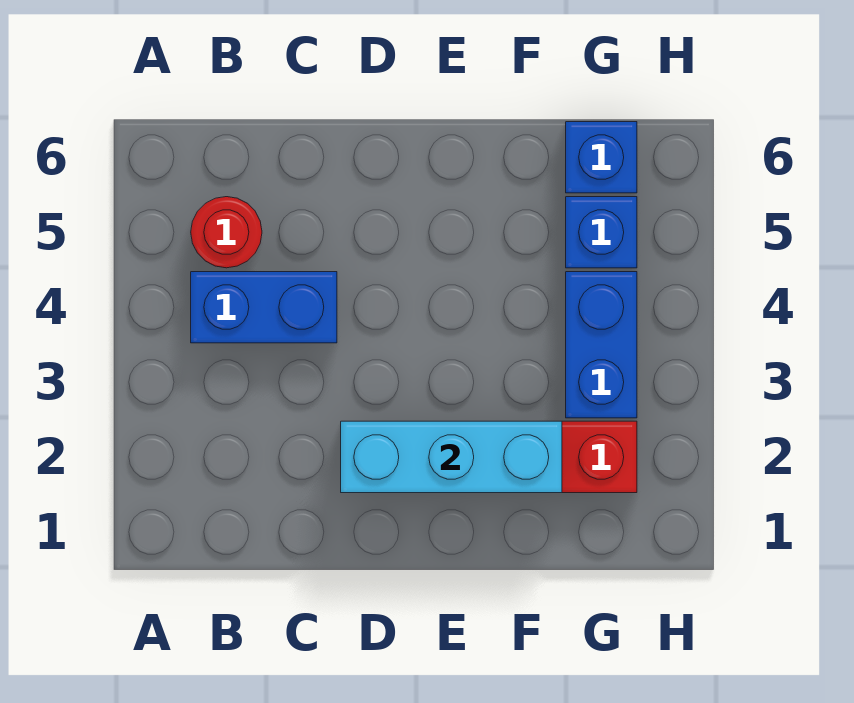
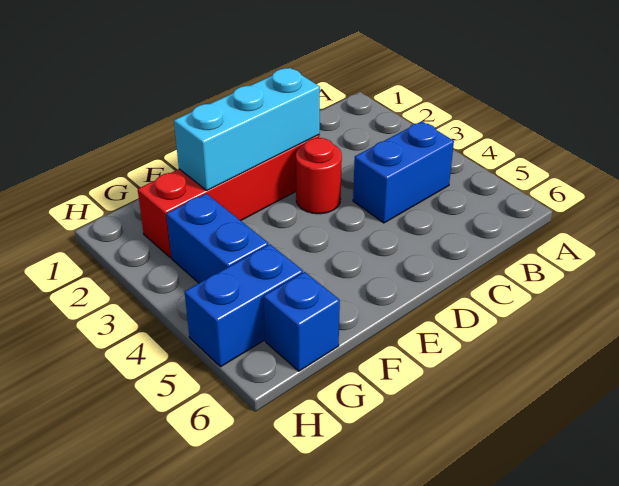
red 1x1 round brick [191,197,262,268] -> red 1x1 round brick moved to [296,138,342,214]
blue 1x1 brick [566,197,637,268] -> blue 1x2 brick [185,244,303,367]

